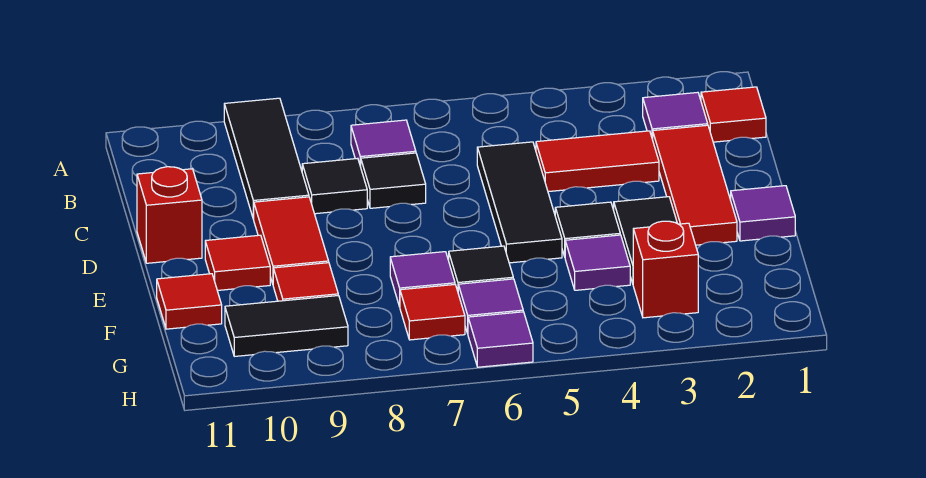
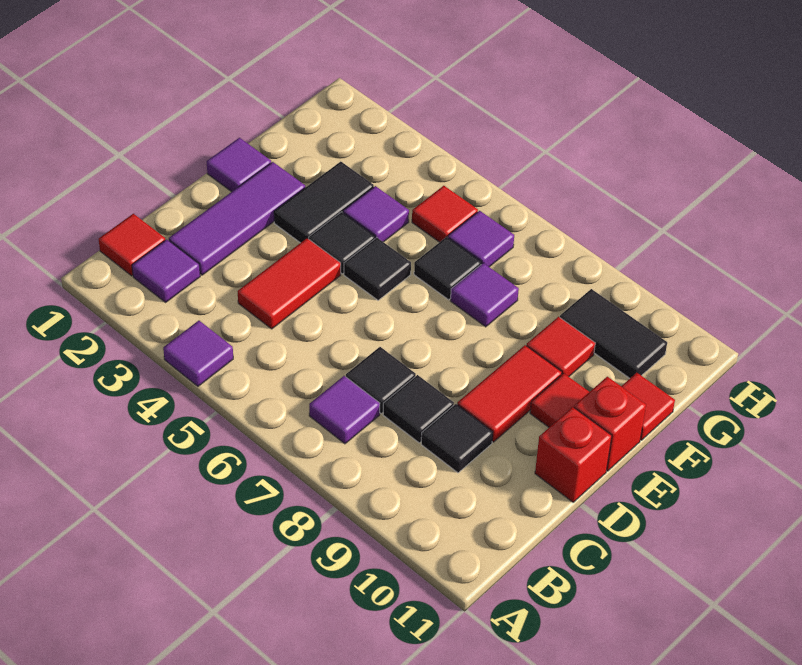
black 1x3 tile [224,98,309,219] -> black 1x1 tile [421,404,493,473]
red 1x3 tile [653,125,737,245] -> purple 1x3 tile [169,162,305,275]
red 1x2 tile [536,131,659,192] -> red 1x2 tile turned to [238,238,341,329]
black 1x3 tile [477,142,562,263] -> black 1x1 tile [344,238,411,300]
red 1x1 brick [633,221,698,318] -> red 1x1 brick moved to [574,377,646,471]
red 1x1 tile [400,285,465,340] -> red 1x1 tile moved to [412,186,478,242]
purple 1x1 tile [468,312,533,367] -> purple 1x1 tile moved to [163,321,233,386]

